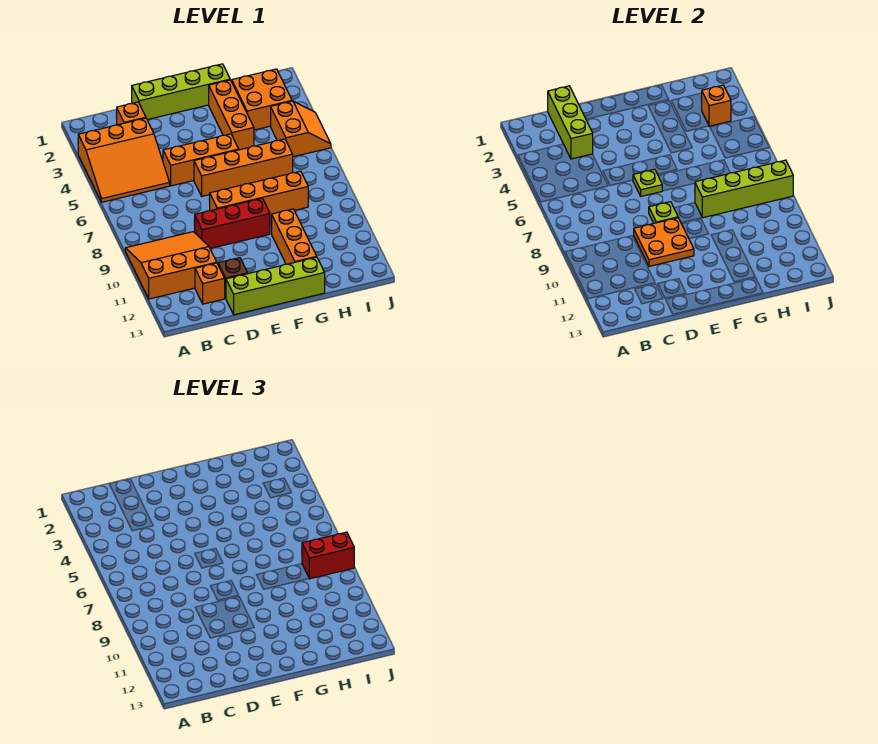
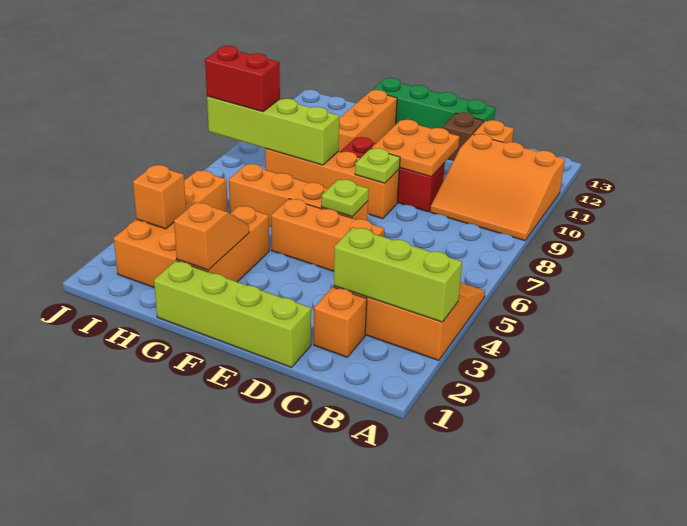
lime 1x3 brick [548,86,593,159] -> lime 1x3 brick turned to [334,227,462,322]
lime 1x4 brick [226,257,325,315] -> green 1x4 brick [372,78,496,129]
none -> orange 1x2 slope [174,202,249,270]

